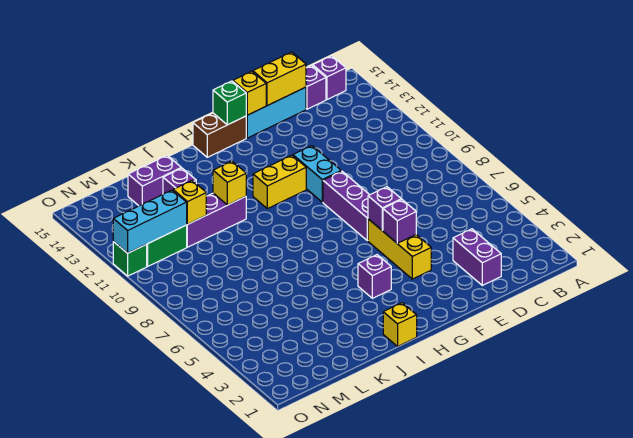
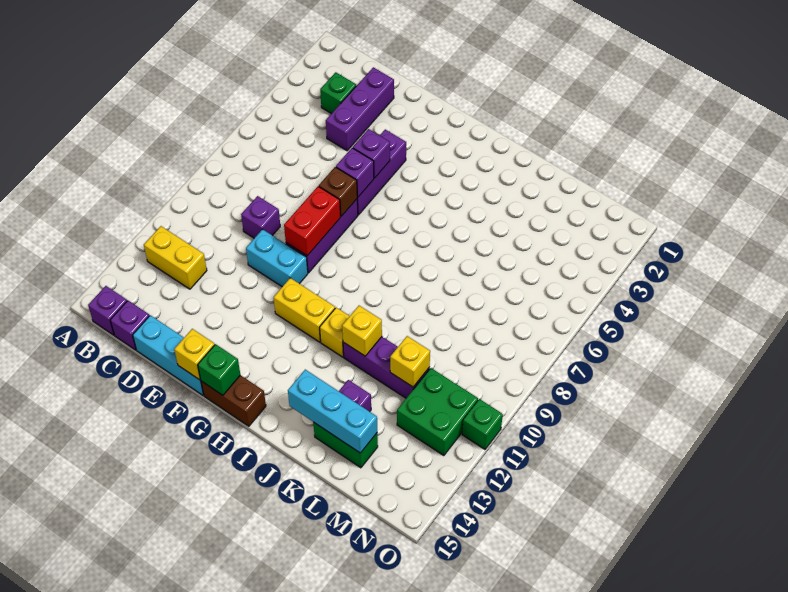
none -> green 1x1 brick [320,72,356,114]
purple 1x2 brick [453,229,501,285] -> purple 1x3 brick [326,67,394,151]
yellow 1x2 brick [253,52,306,106] -> yellow 1x2 brick moved to [144,226,207,289]
yellow 1x3 brick [368,219,431,279] -> purple 1x3 brick [357,129,406,215]
none -> brown 1x1 brick [319,167,357,216]
none -> red 1x2 brick [284,186,341,256]
cyan 1x2 brick [293,146,341,202] -> cyan 1x2 brick turned to [246,229,308,287]
purple 1x1 brick [358,255,391,298] -> purple 1x1 brick moved to [241,196,280,238]
yellow 1x1 brick [383,303,417,346] -> yellow 1x1 brick moved to [320,307,349,357]
purple 1x2 brick [128,155,181,206] -> green 1x2 brick [313,422,378,468]
cyan 1x3 brick [113,190,187,253] -> cyan 1x3 brick moved to [288,370,377,453]

